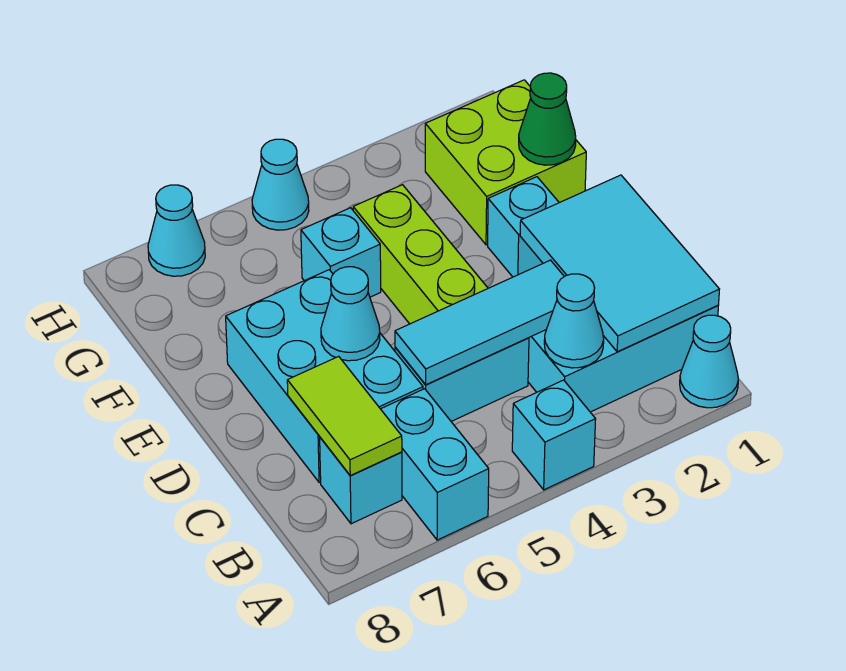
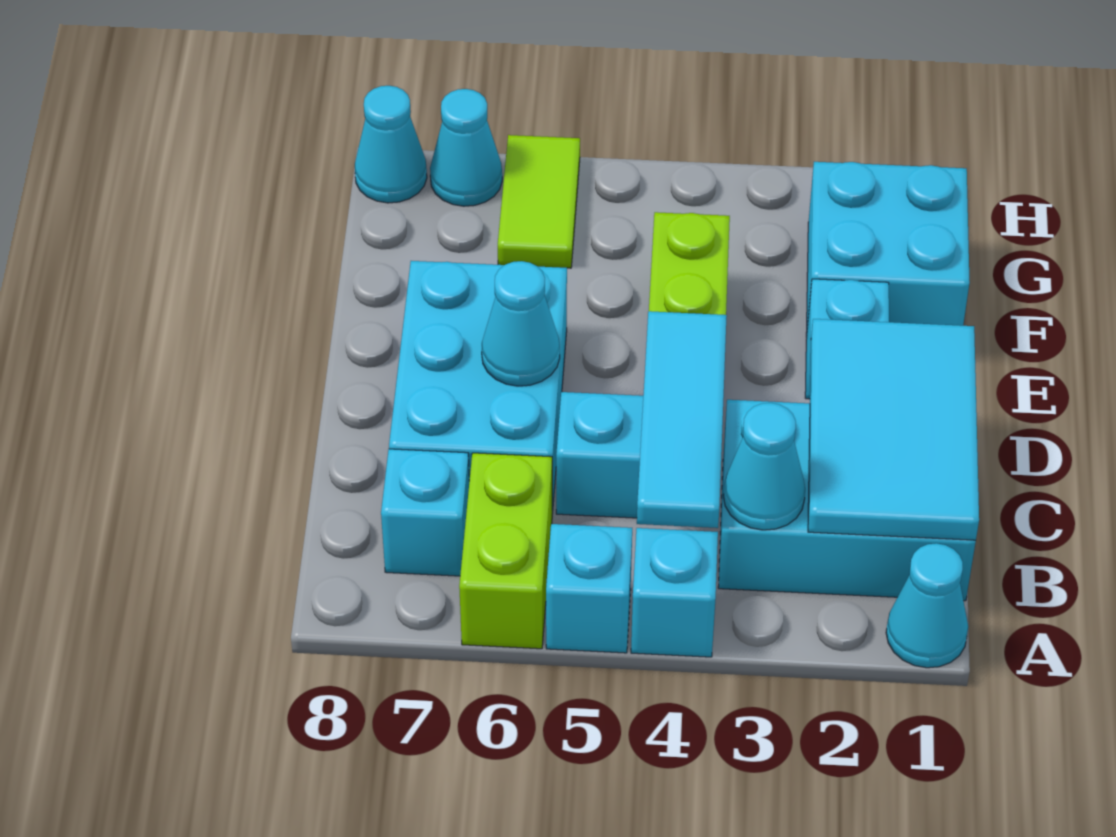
cyan 1x2 brick [381,389,489,540] -> lime 1x2 brick [459,453,552,649]
lime 1x2 tile [287,356,402,475] -> lime 1x2 tile moved to [498,135,580,268]
cyan 1x3 tile [395,260,564,385] -> cyan 1x3 tile turned to [637,311,727,528]
lime 2x2 brick [425,80,586,245] -> cyan 2x2 brick [806,162,970,338]
green 1x1 cone [519,73,576,165] -> none
cyan 1x1 brick [301,208,381,297] -> cyan 1x1 brick moved to [546,524,632,653]
cyan 1x1 cone [252,139,309,230] -> cyan 1x1 cone moved to [355,86,427,203]

